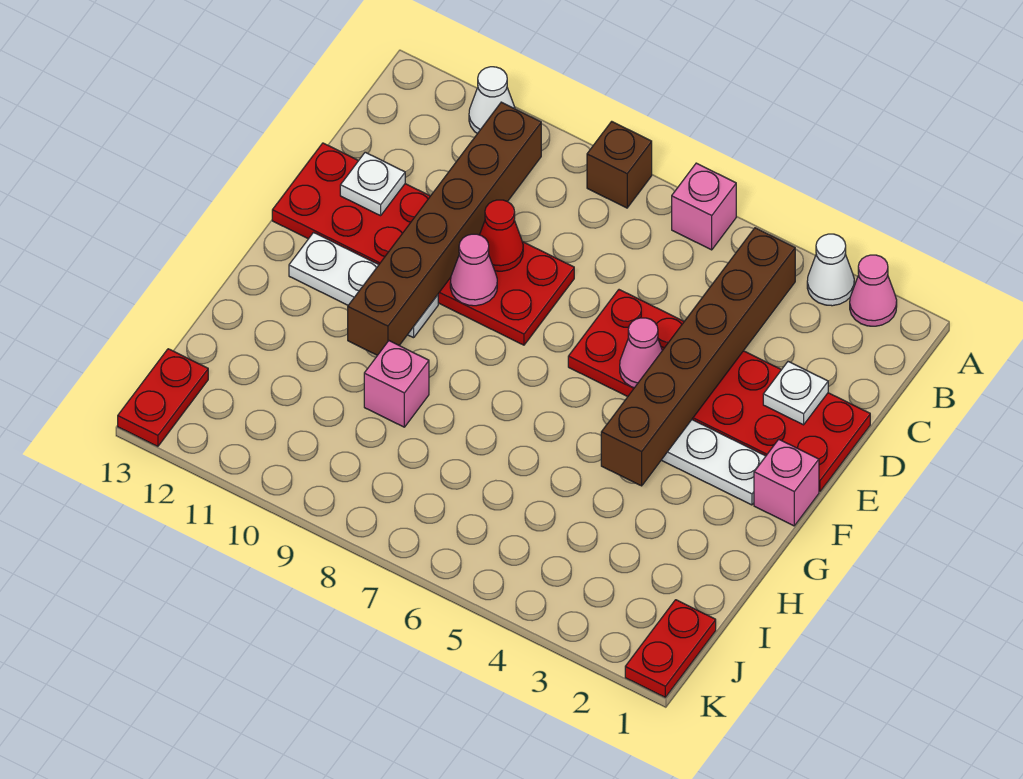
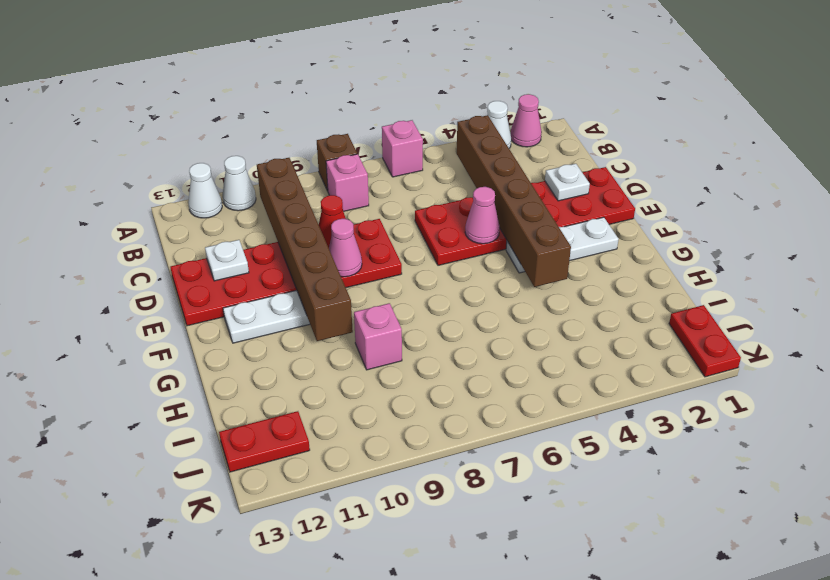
none -> white 1x1 cone [188,163,222,218]
pink 1x1 brick [754,439,819,526] -> pink 1x1 brick moved to [326,154,369,211]
red 1x2 plate [118,349,208,446] -> red 1x2 plate turned to [219,411,310,472]

